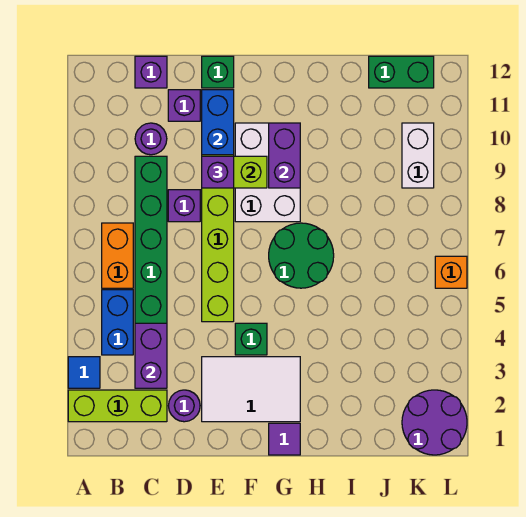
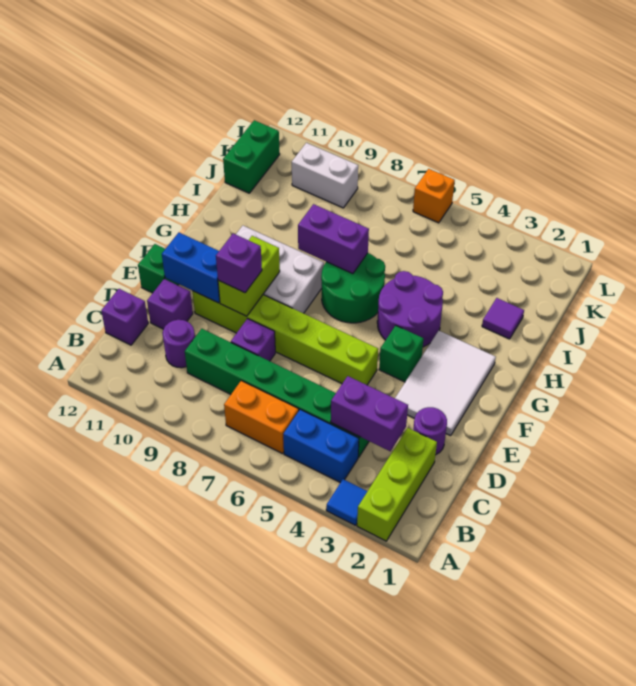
purple 1x1 tile [269,423,300,455] -> purple 1x1 tile moved to [482,298,524,339]
purple 1x2 brick [269,123,300,188] -> purple 1x2 brick moved to [298,204,369,274]
purple 2x2 round brick [402,390,467,455] -> purple 2x2 round brick moved to [377,271,443,347]

